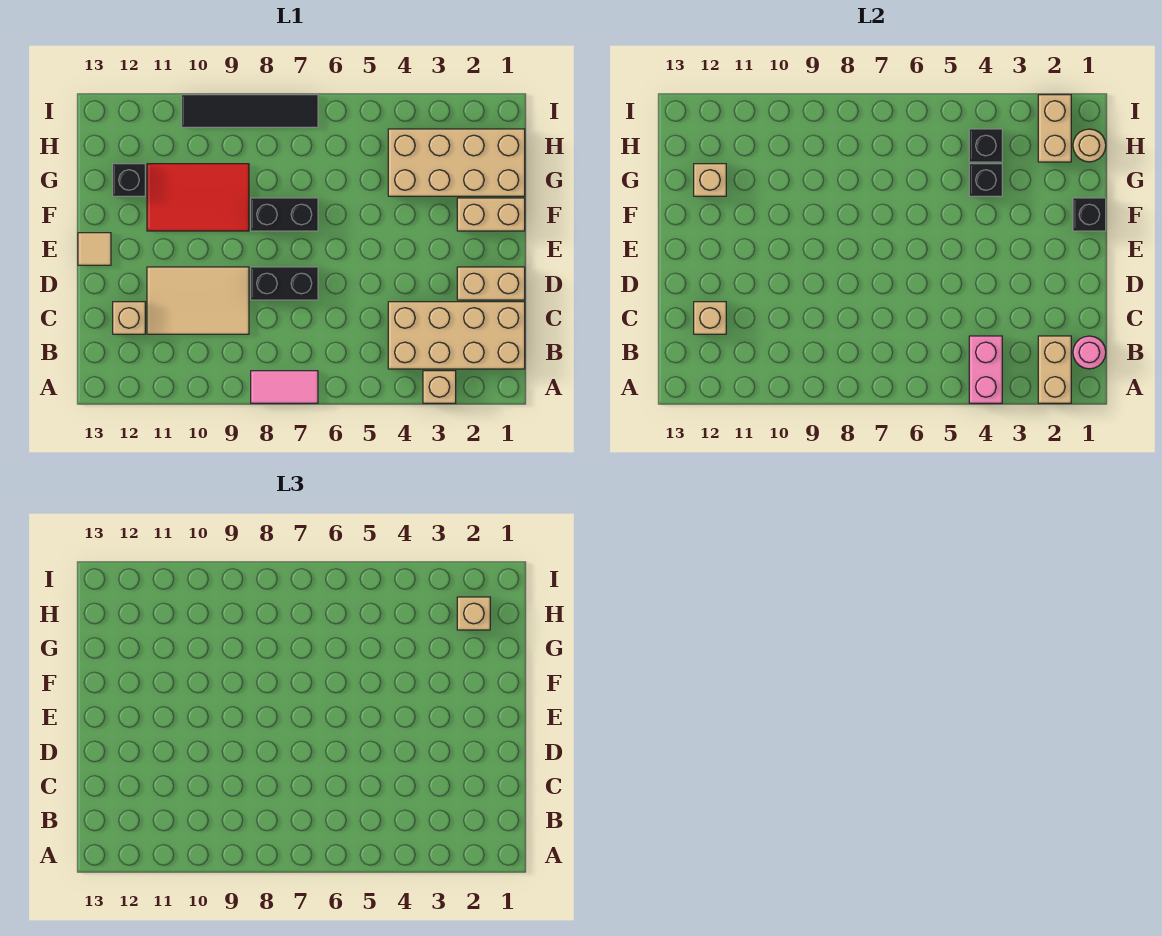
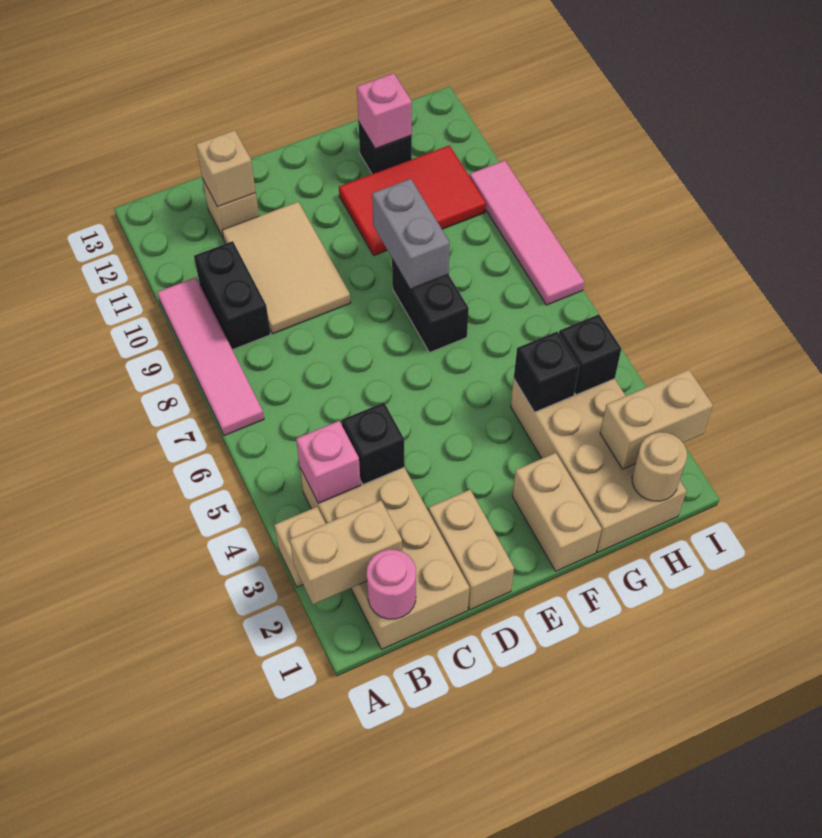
pink 1x2 brick [969,336,1002,403] -> pink 1x1 brick [296,421,361,503]
pink 1x2 tile [251,371,318,403] -> pink 1x4 tile [157,277,264,436]
black 1x2 brick [251,267,318,300] -> black 1x2 brick moved to [194,241,271,350]
tan 1x1 tile [78,233,111,265] -> none
black 1x1 brick [1073,198,1106,231] -> black 1x1 brick moved to [342,403,405,484]
none -> grey 1x2 brick [372,179,450,289]
red 2x3 tile [147,164,249,231] -> red 2x3 tile turned to [339,145,486,255]
tan 1x1 brick [694,164,726,196] -> pink 1x1 brick [357,73,412,149]
tan 1x1 brick [457,597,490,630] -> none
black 1x4 tile [182,95,318,127] -> pink 1x4 tile [470,160,584,305]

